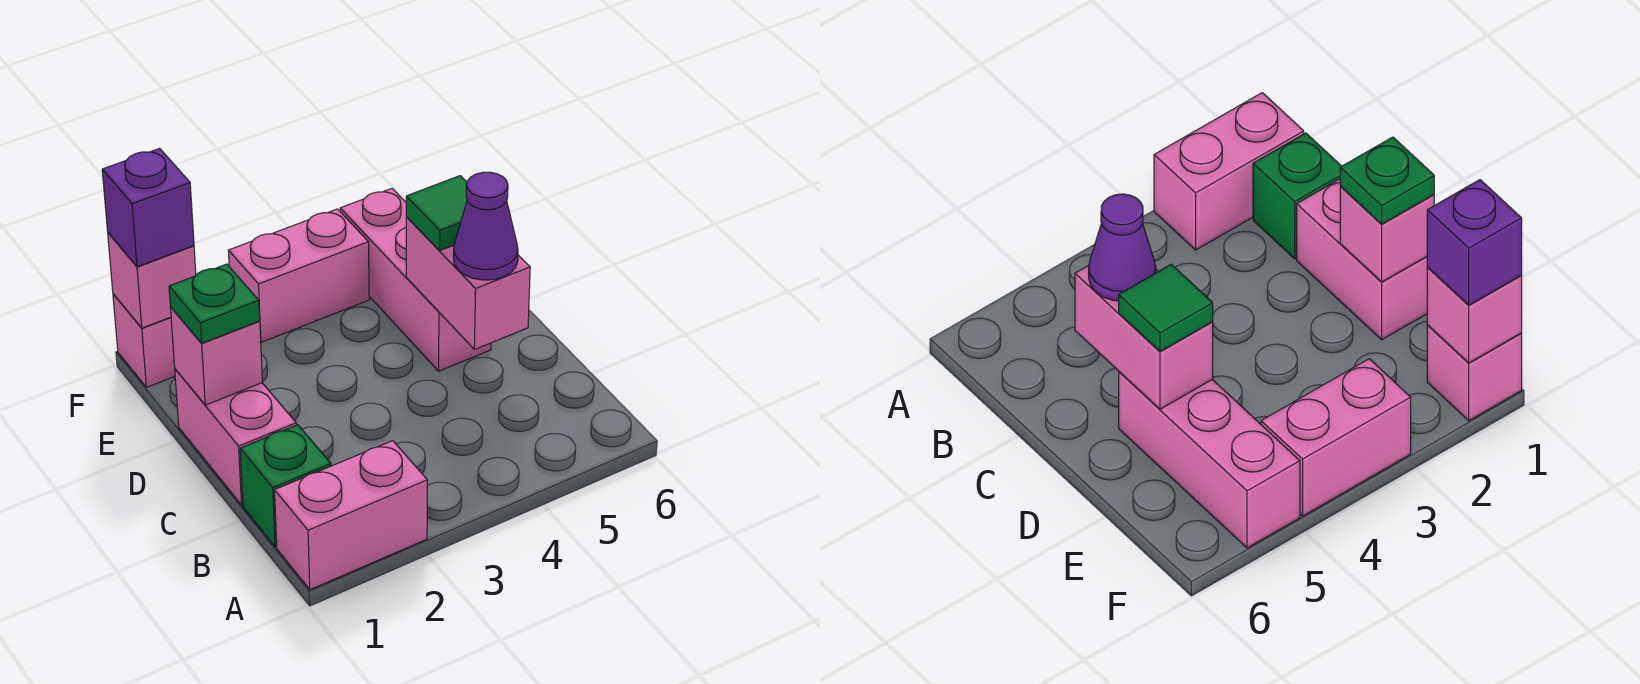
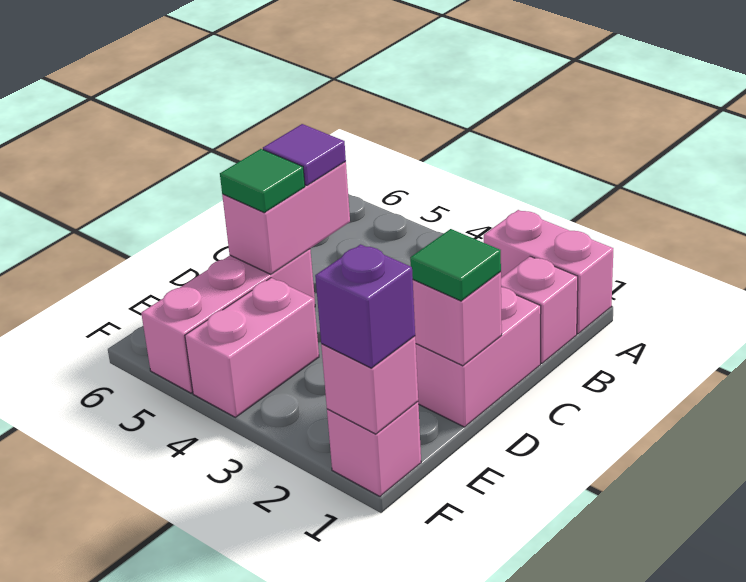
green 1x1 brick [240,425,331,547] -> pink 1x1 brick [501,256,578,364]
purple 1x1 cone [453,172,518,280] -> purple 1x1 tile [263,124,346,186]
green 1x1 plate [169,264,260,343] -> green 1x1 tile [410,229,501,301]
pink 1x2 brick [228,209,369,342] -> pink 1x2 brick turned to [185,278,319,417]

